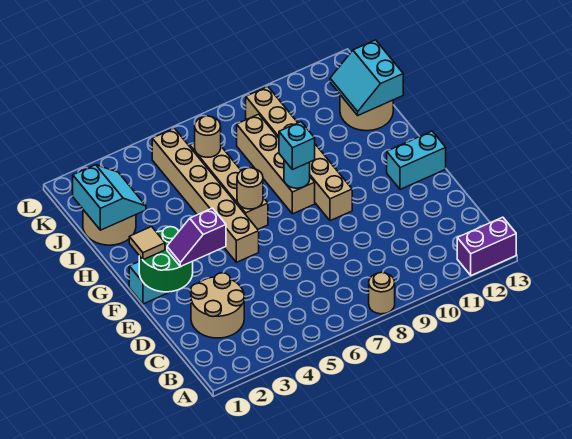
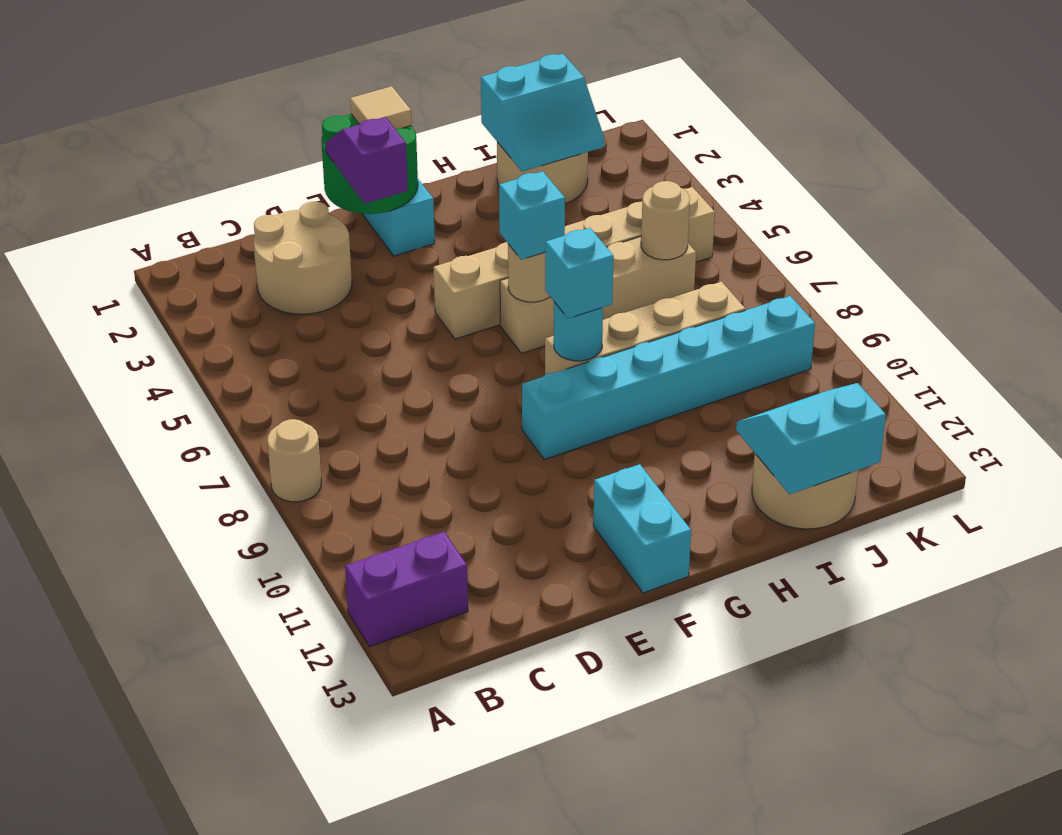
purple 1x2 brick [457,217,516,275] -> purple 1x2 brick turned to [345,532,468,647]
tan 1x6 brick [246,87,352,221] -> cyan 1x6 brick [522,296,815,459]
none -> cyan 1x1 brick [499,171,565,260]

